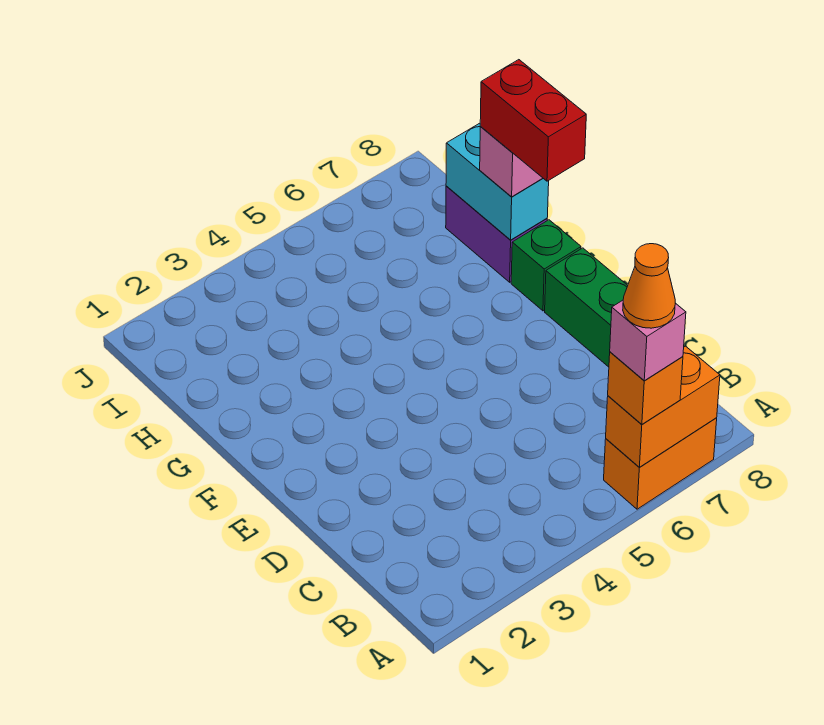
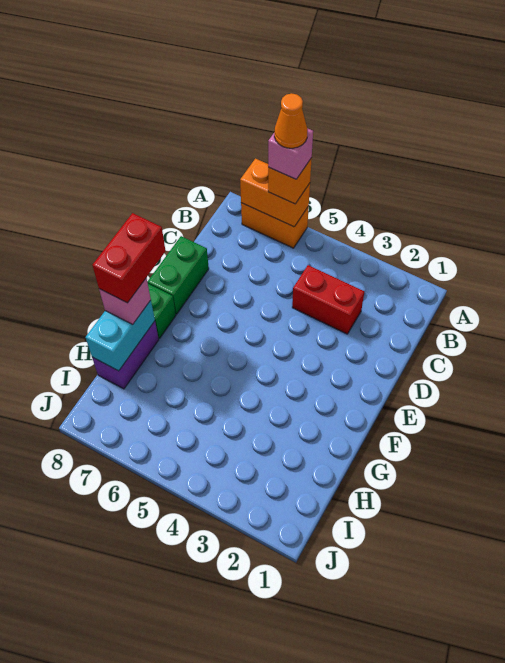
none -> red 1x2 brick [292,265,364,334]

